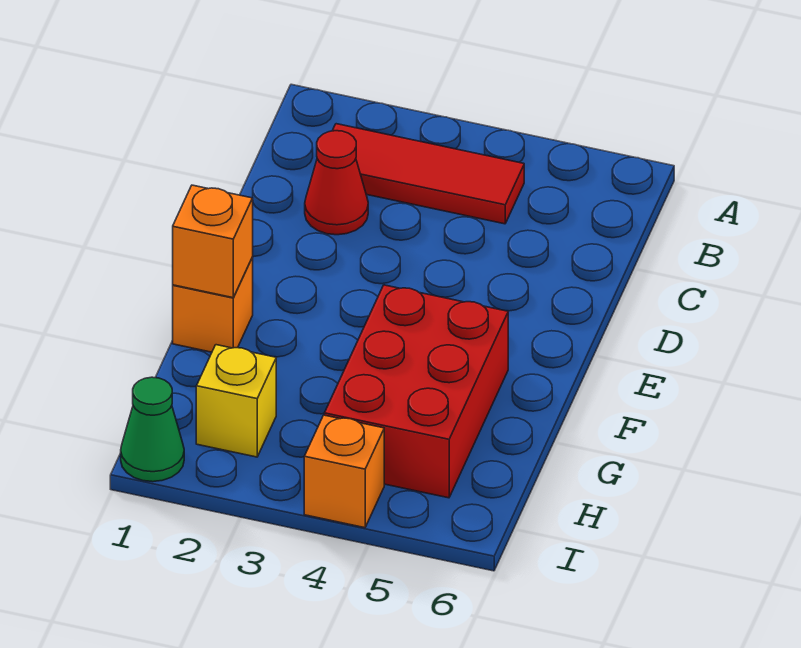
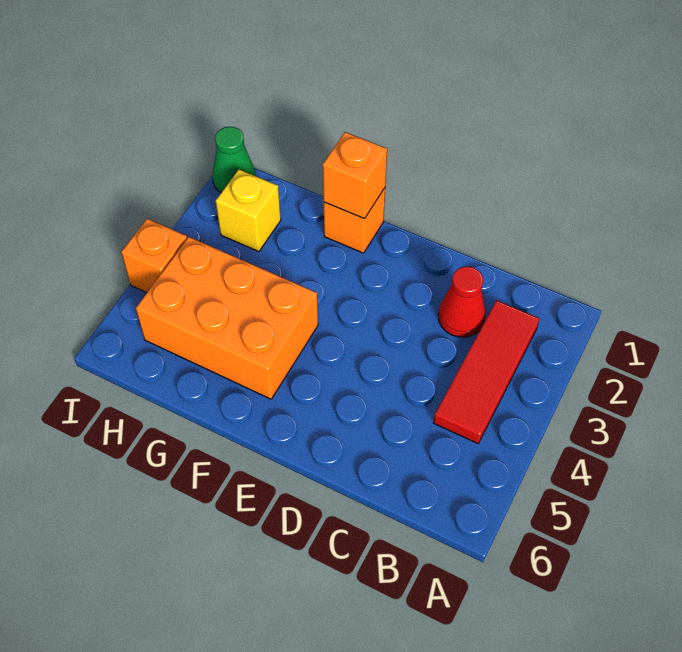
red 2x3 brick [324,285,508,498] -> orange 2x3 brick [136,237,318,399]

